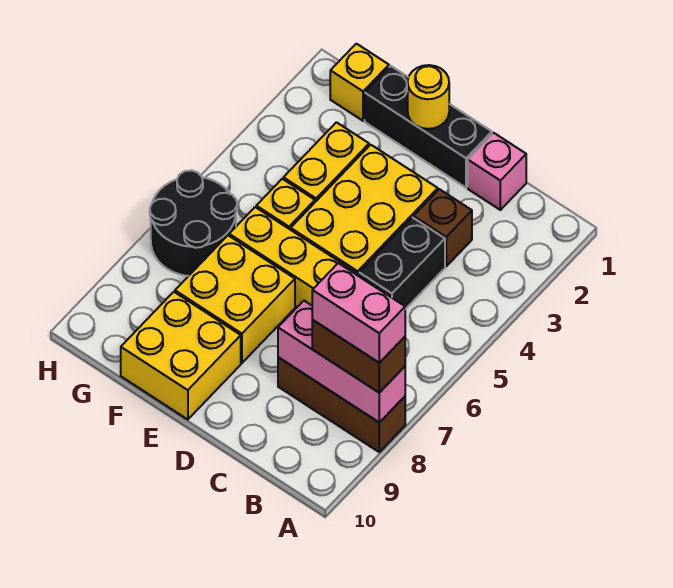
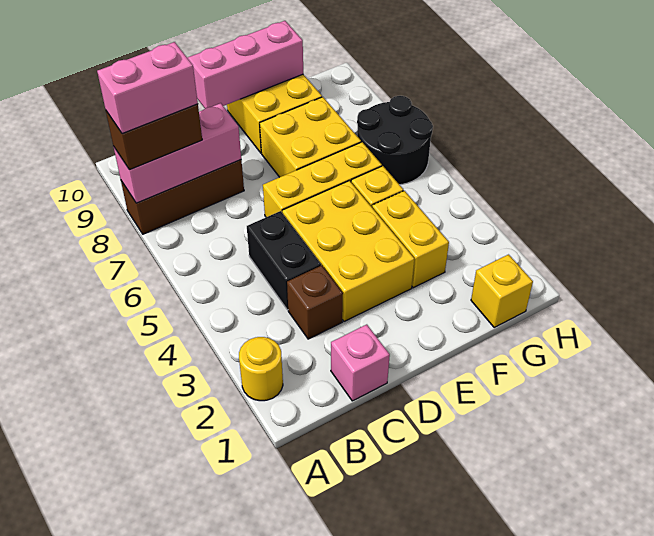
black 1x3 brick [365,66,492,188] -> none
none -> pink 1x3 brick [188,21,303,108]
yellow 1x1 round brick [408,65,449,129] -> yellow 1x1 round brick moved to [239,337,283,401]

